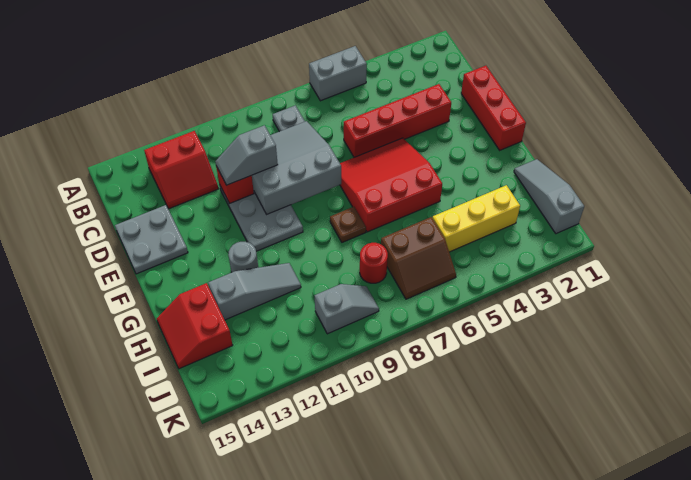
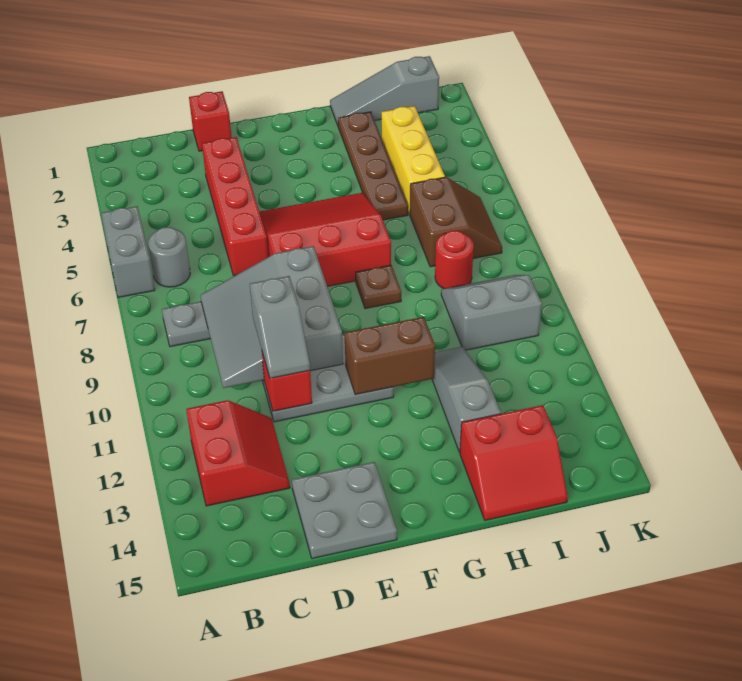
red 1x3 brick [461,66,526,150] -> red 1x1 brick [189,91,232,151]
red 3x3 slope [340,138,442,232] -> red 3x3 slope turned to [259,193,391,287]
none -> brown 1x2 brick [345,317,435,395]
grey 1x1 round brick [228,242,258,272] -> grey 1x1 round brick moved to [148,227,190,287]
none -> brown 1x4 plate [338,112,408,220]
grey 1x2 slope [314,284,379,334] -> grey 2x2 slope [441,275,542,350]

